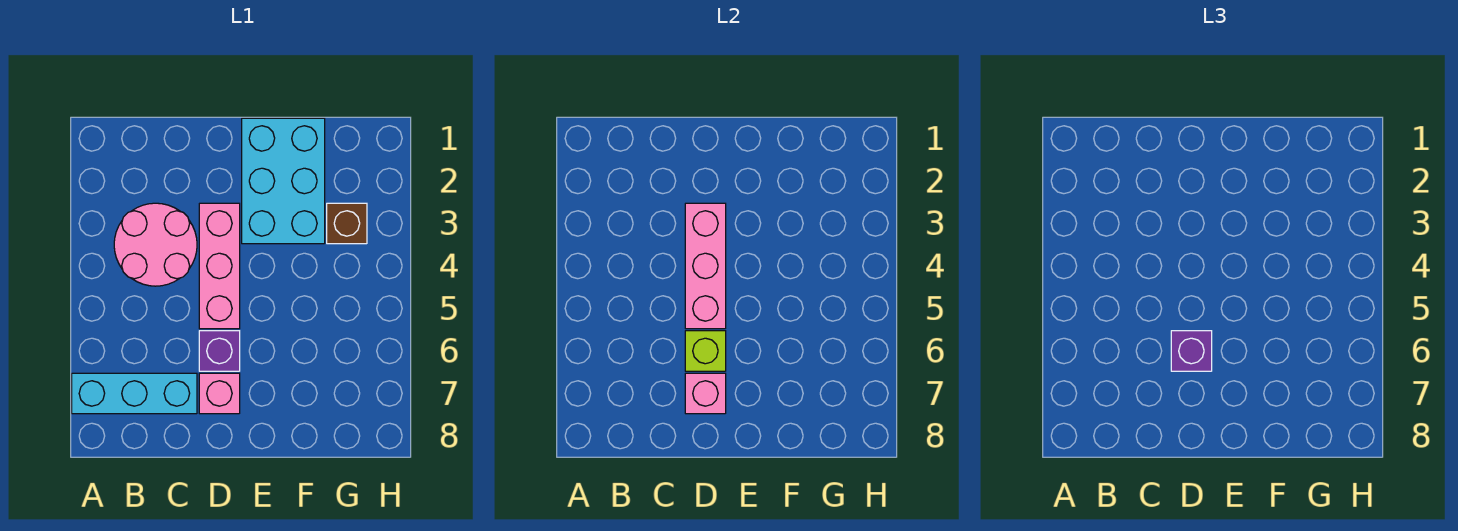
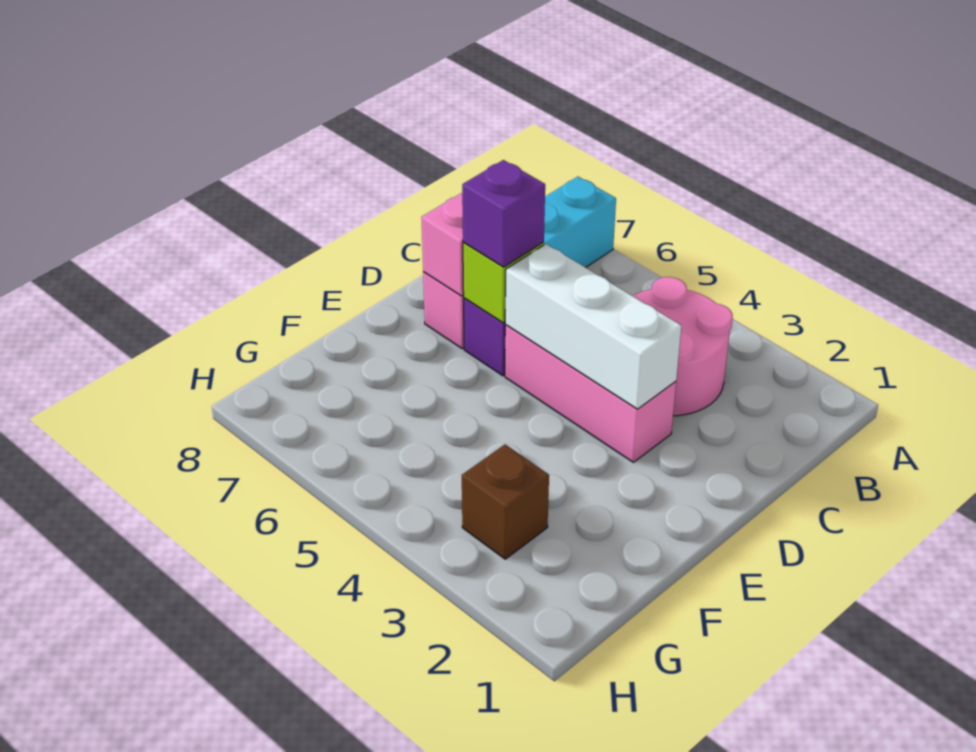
pink 1x3 brick [685,203,726,329] -> white 1x3 brick [505,244,681,409]
cyan 2x3 brick [242,118,325,244] -> none

